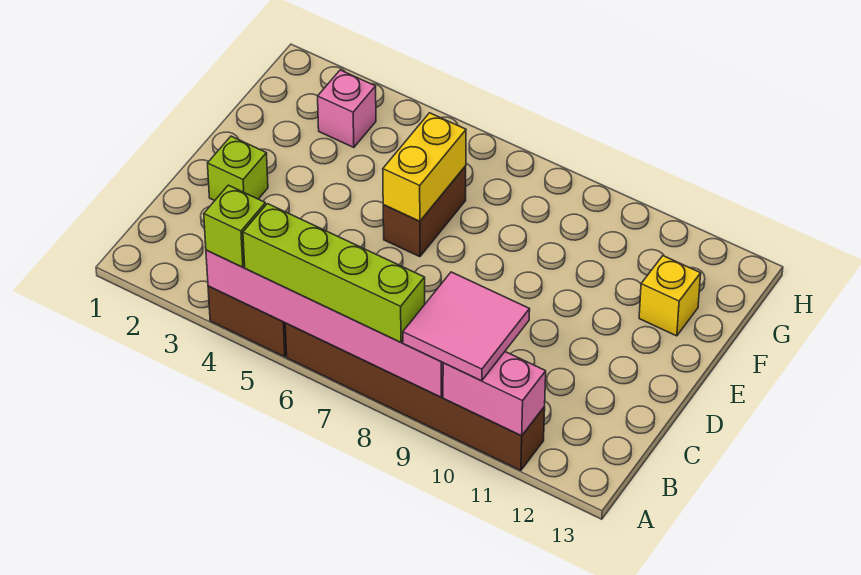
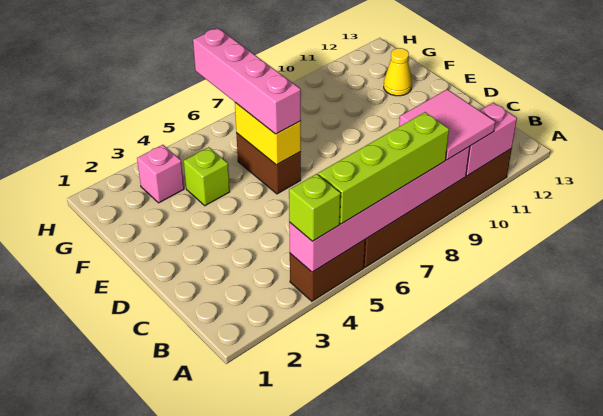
lime 1x1 brick [207,136,268,201] -> lime 1x1 brick moved to [184,147,230,206]
none -> pink 1x4 brick [193,28,301,134]
yellow 1x1 brick [639,256,701,336] -> yellow 1x1 cone [384,48,412,96]

